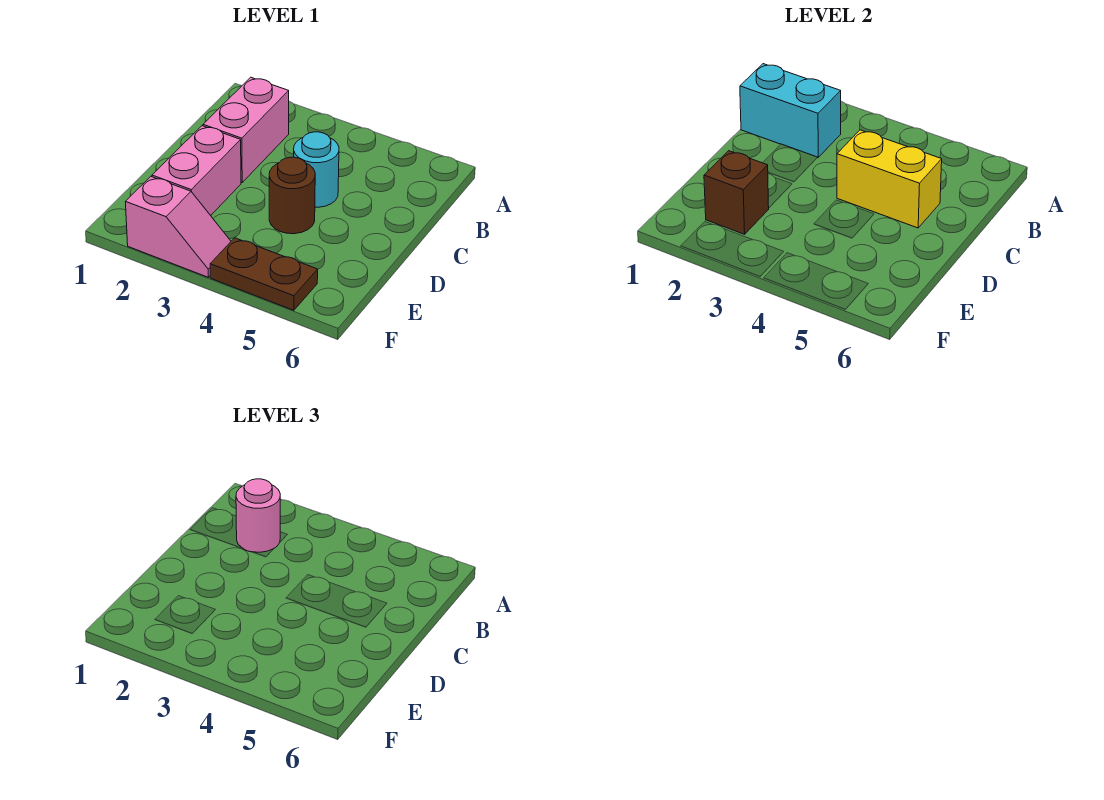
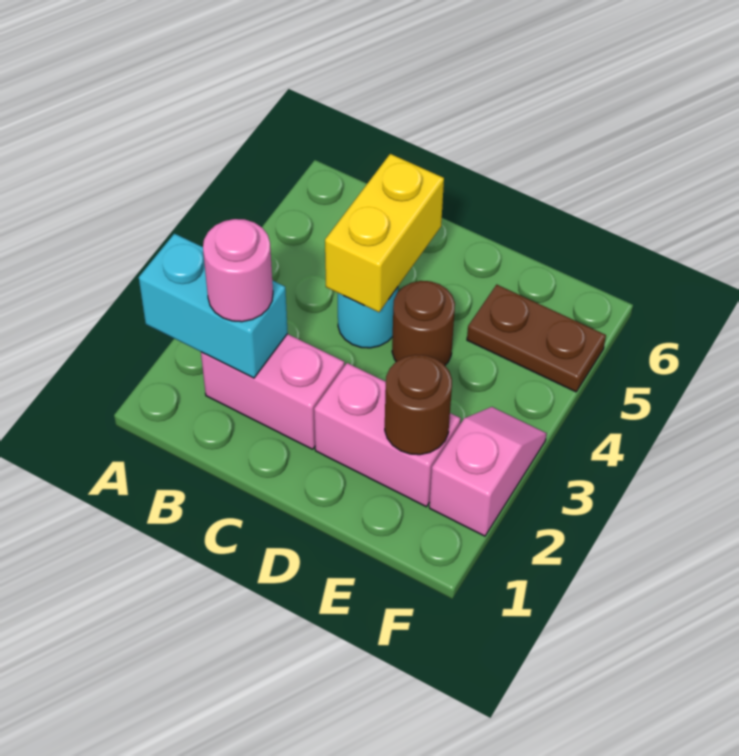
cyan 1x2 brick [740,64,841,157] -> cyan 1x2 brick turned to [139,234,288,378]
brown 1x1 brick [704,151,769,234] -> brown 1x1 round brick [385,355,452,455]
brown 1x2 plate [210,238,318,310] -> brown 1x2 plate turned to [467,285,606,392]

